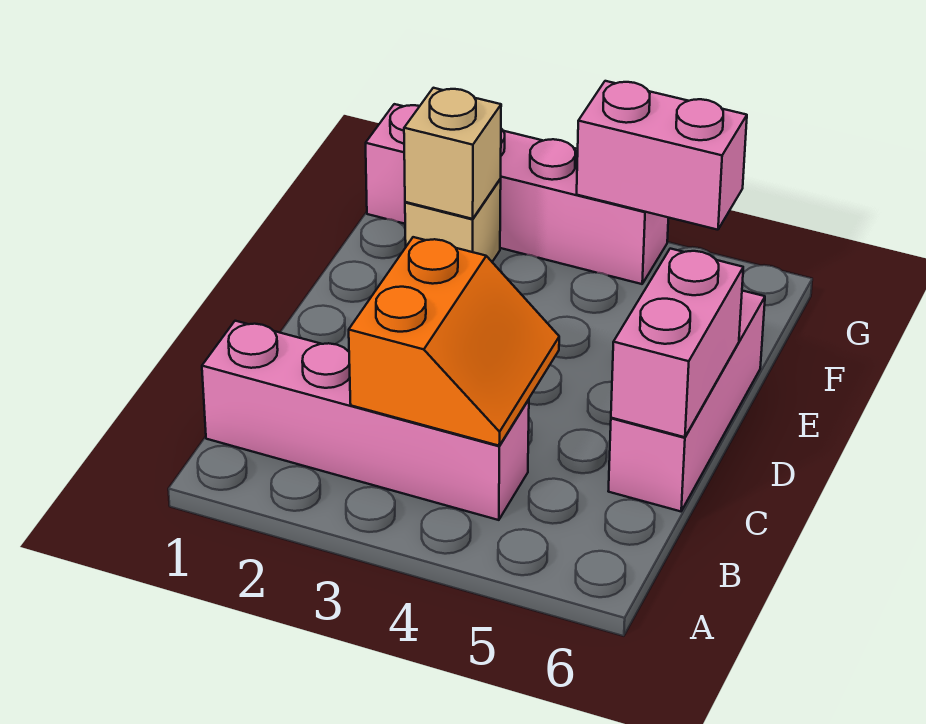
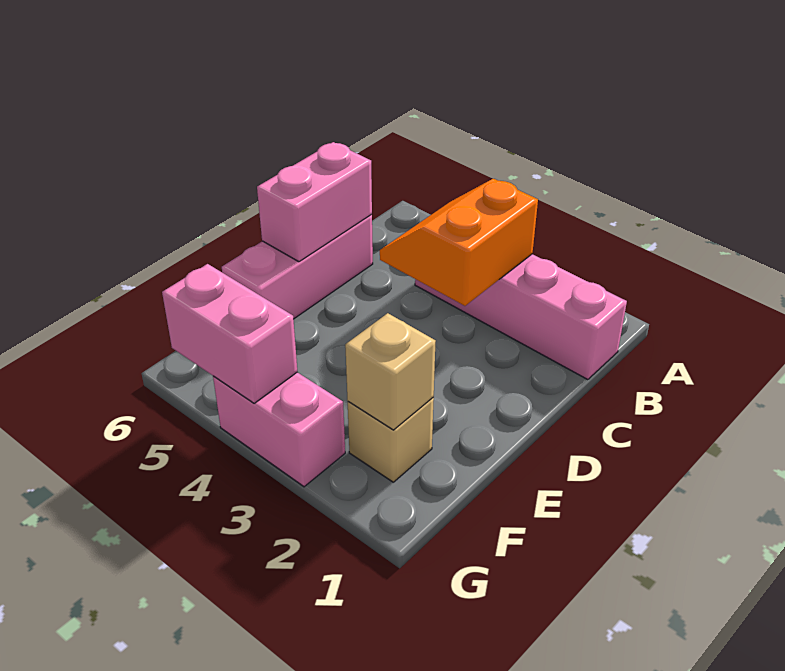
pink 1x4 brick [366,104,668,284] -> pink 1x2 brick [213,372,345,487]

